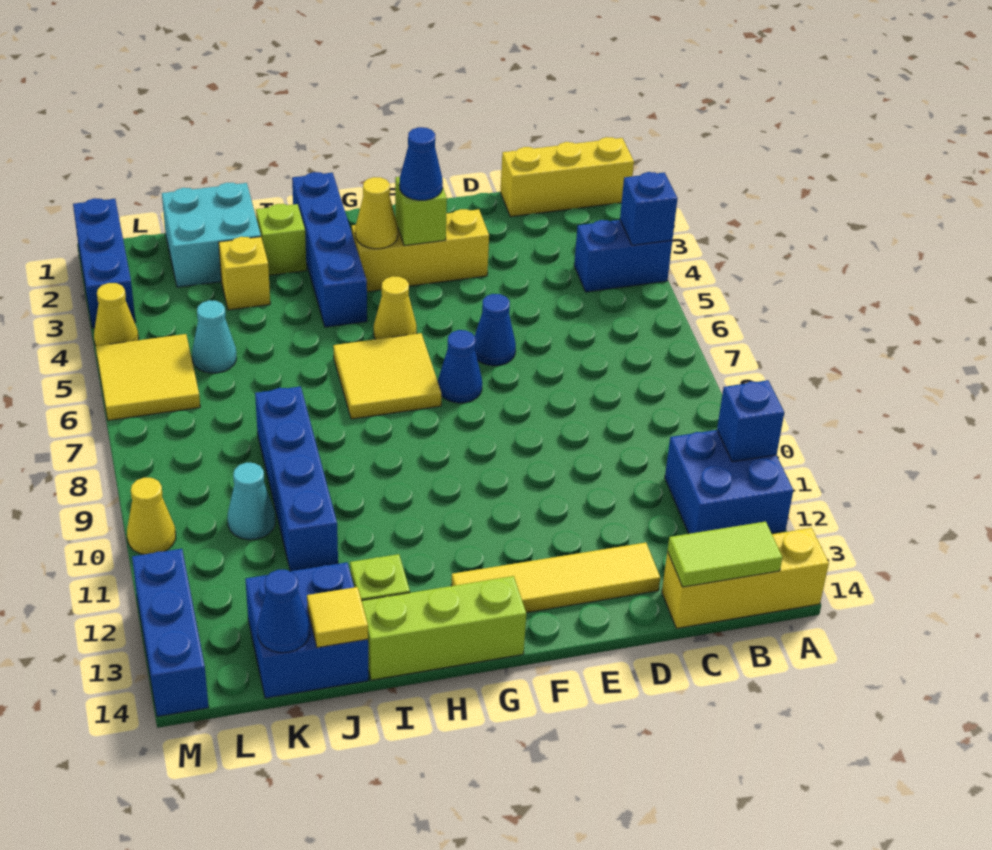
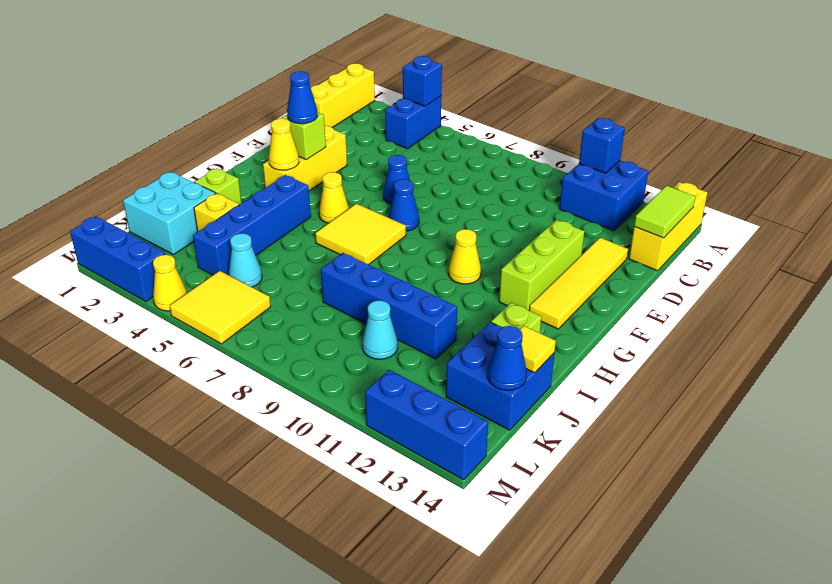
lime 1x3 brick [362,576,526,680] -> lime 1x3 brick moved to [499,220,585,310]
blue 1x4 brick [292,172,367,327] -> blue 1x4 brick turned to [193,175,311,275]
yellow 1x1 cone [127,478,176,555] -> yellow 1x1 cone moved to [448,229,481,284]

